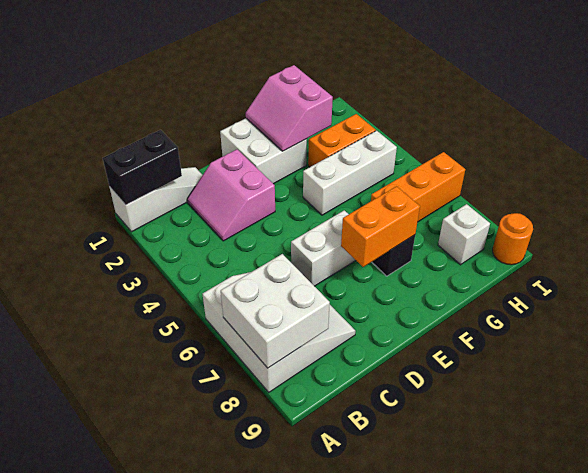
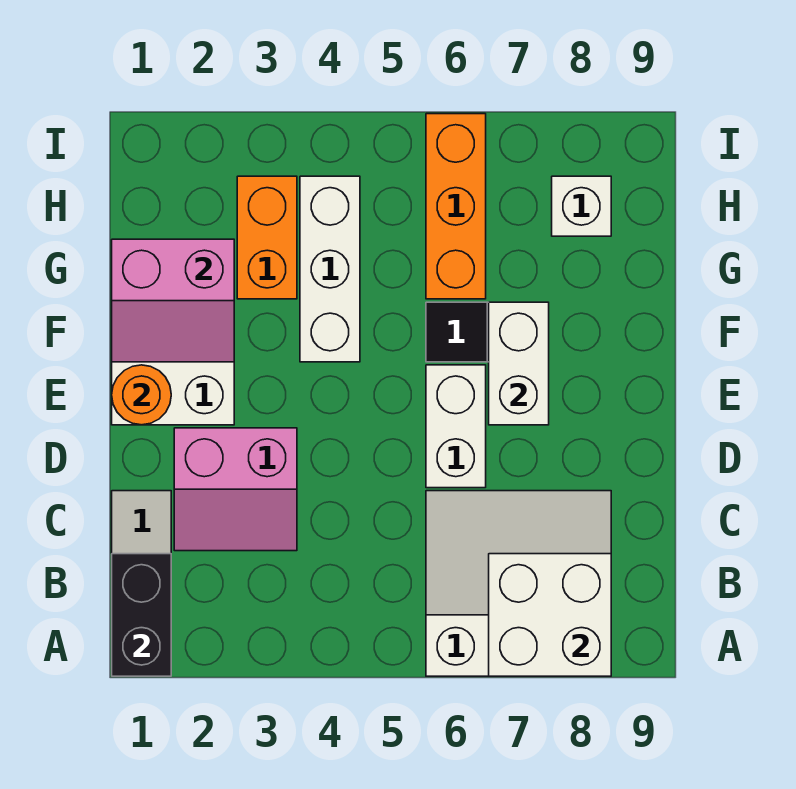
orange 1x2 brick [341,186,420,267] -> white 1x2 brick [489,302,549,425]
orange 1x1 round brick [493,213,533,265] -> orange 1x1 round brick moved to [112,365,171,425]

